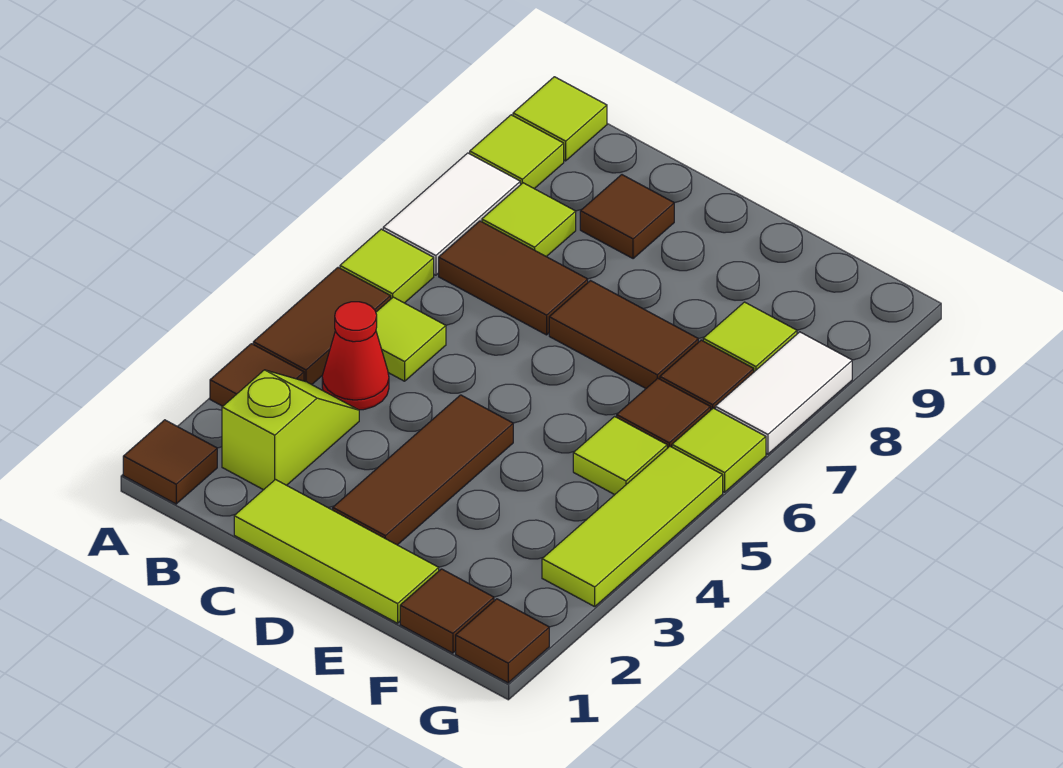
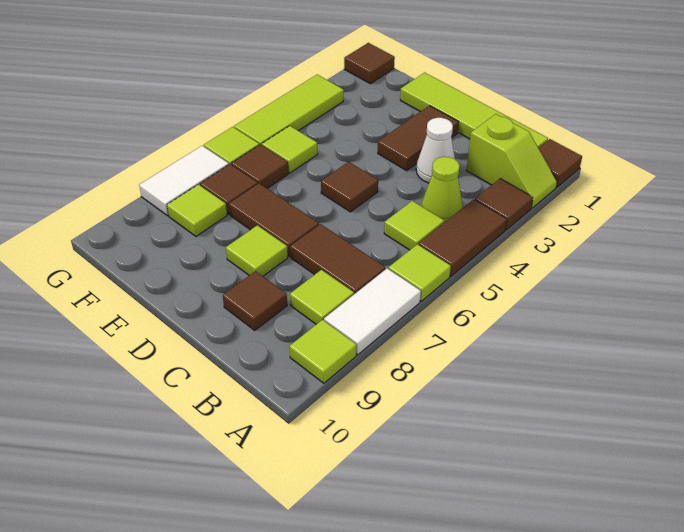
lime 1x1 tile [513,77,607,161] -> lime 1x1 tile moved to [226,225,288,276]
lime 1x2 slope [222,370,359,490] -> lime 1x2 slope turned to [467,114,557,208]
red 1x1 cone [322,302,389,410] -> lime 1x1 cone [422,157,463,222]
lime 1x3 tile [234,480,439,623] -> lime 1x4 tile [400,73,548,148]
none -> white 1x1 cone [416,118,455,183]
brown 1x3 tile [333,395,513,545] -> brown 1x2 tile [378,106,459,171]
brown 1x1 tile [400,569,494,653] -> brown 1x1 tile moved to [321,162,378,212]

